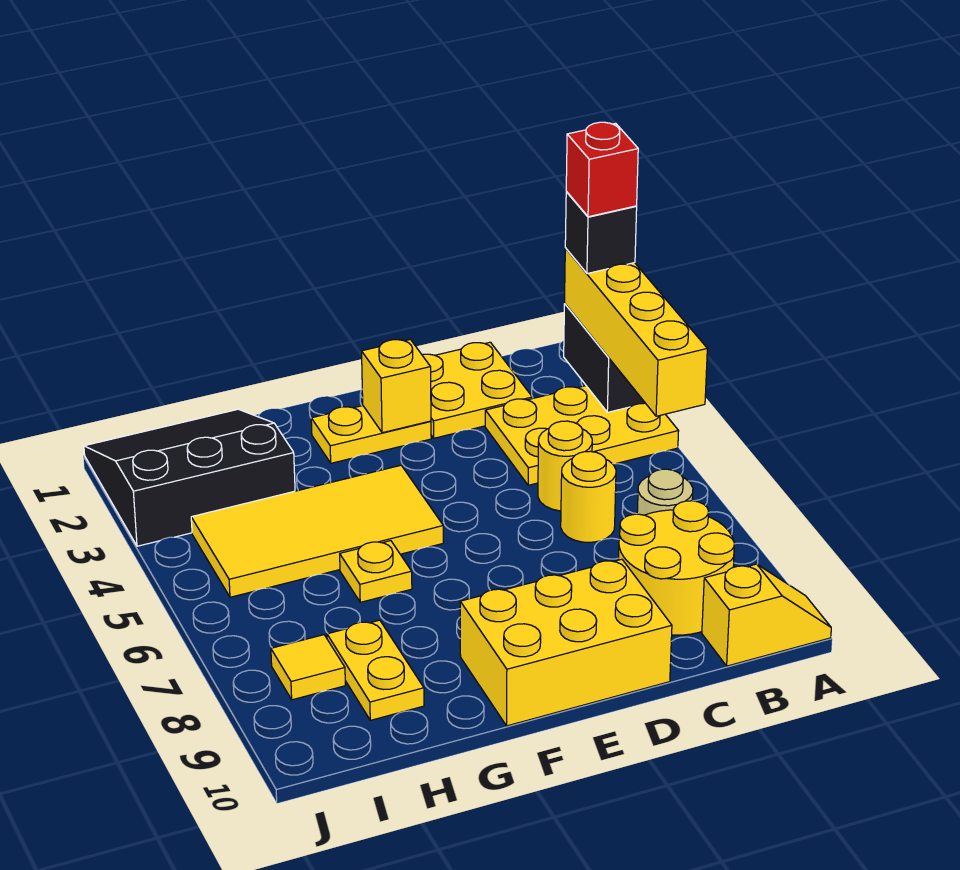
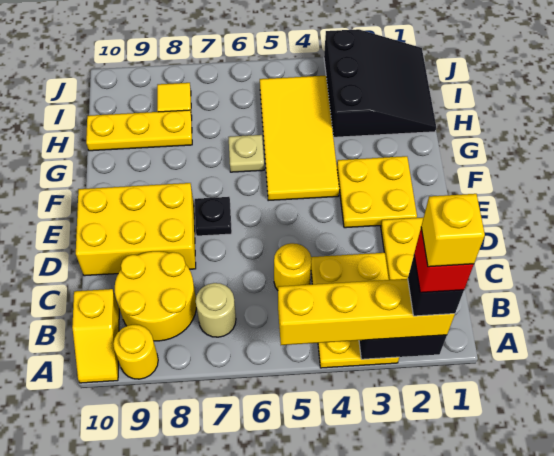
yellow 1x1 round brick [561,451,616,542] -> yellow 1x1 round brick moved to [113,325,158,379]
yellow 2x3 brick [460,559,672,726] -> yellow 2x3 brick turned to [76,183,196,276]
yellow 1x2 plate [311,406,431,463] -> yellow 2x2 plate [337,156,417,228]
yellow 1x1 brick [362,339,431,433] -> yellow 1x1 brick moved to [421,194,485,267]
none -> black 1x1 plate [195,197,232,236]
yellow 1x1 plate [340,541,412,602] -> tan 1x1 plate [228,135,264,172]
yellow 1x2 plate [327,620,424,720] -> yellow 1x3 plate [86,110,192,151]

